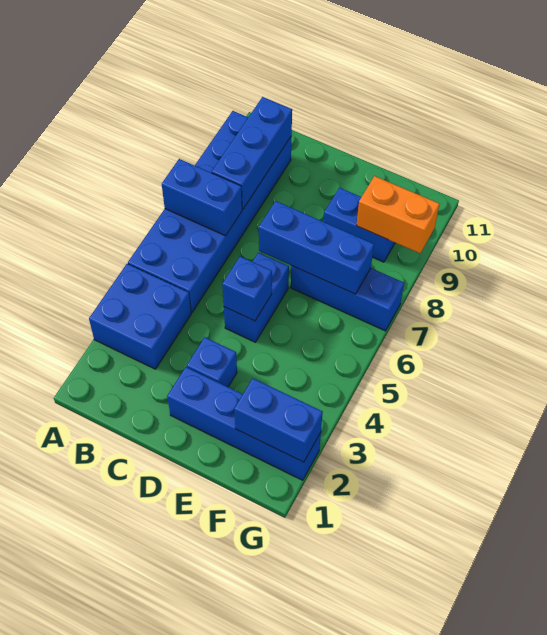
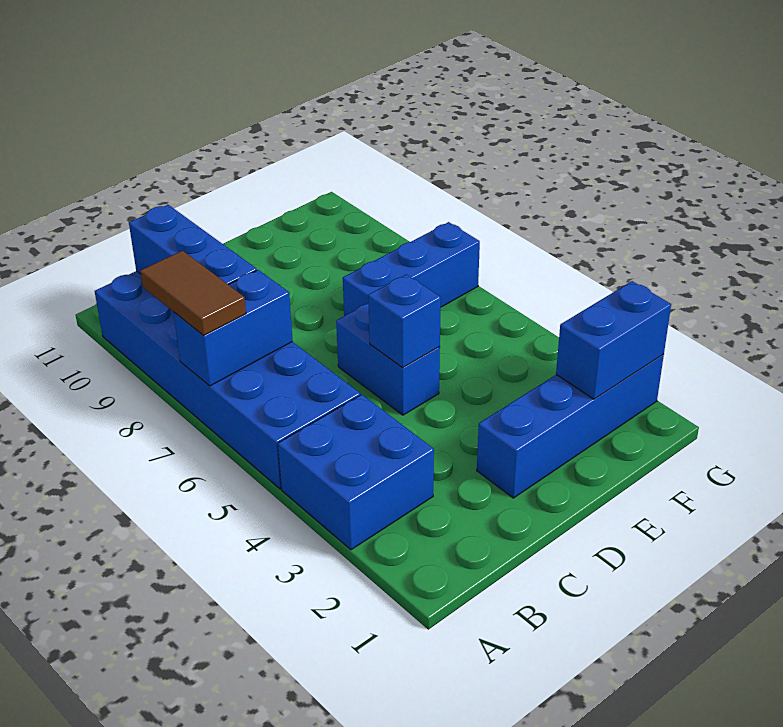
none -> brown 1x2 tile [140,251,246,336]
blue 1x1 brick [187,337,237,387] -> none
blue 1x3 brick [259,201,374,294] -> none
blue 1x2 brick [324,188,395,262] -> none
orange 1x2 brick [356,176,439,253] -> none

